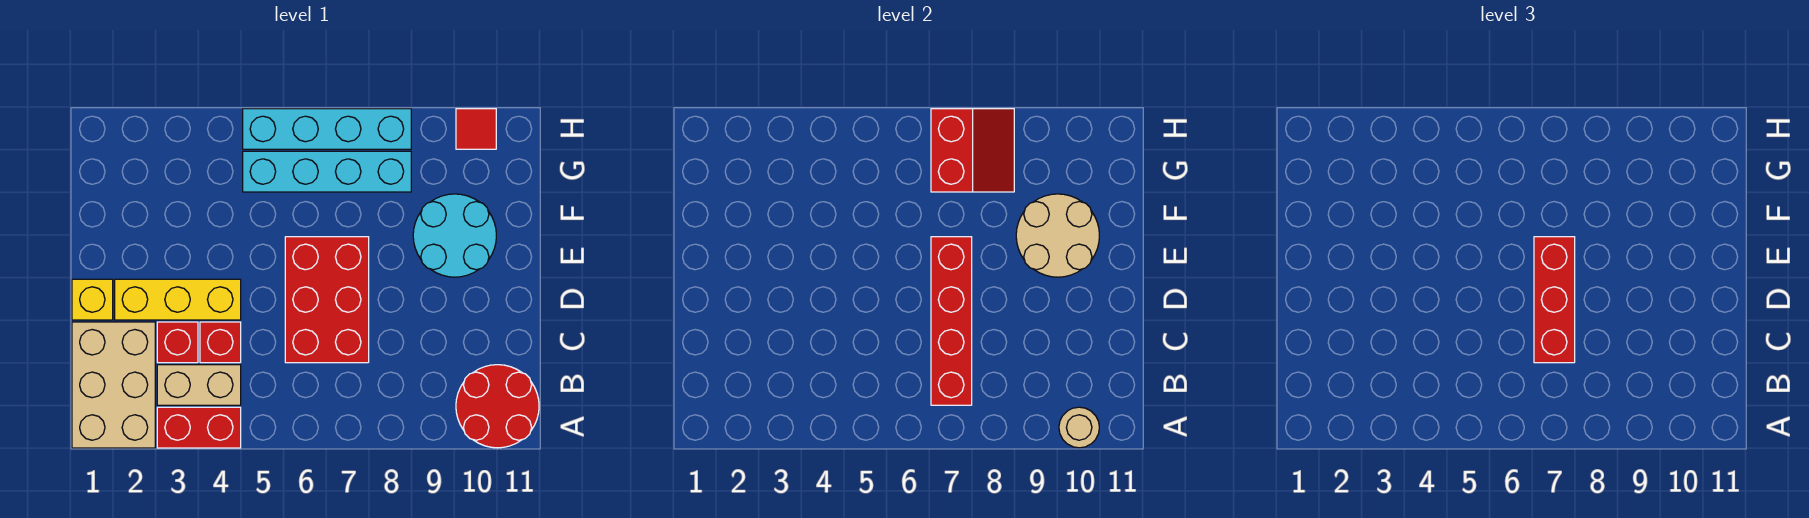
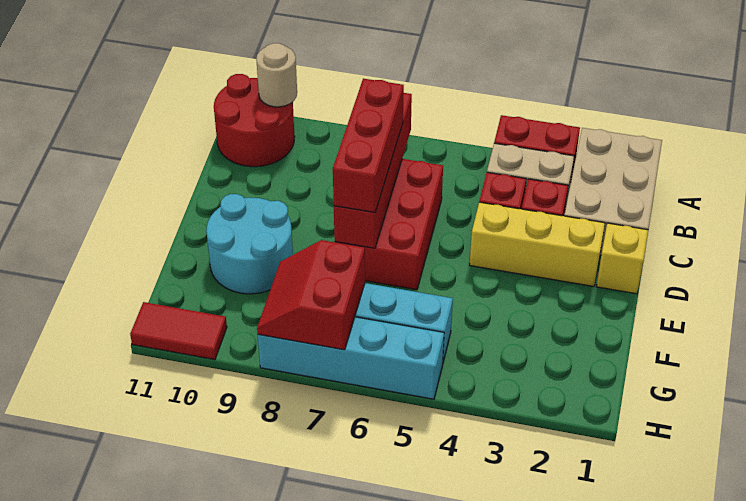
tan 2x2 round brick [1016,194,1099,277] -> none
red 1x1 tile [456,109,496,149] -> red 1x2 tile [130,302,227,360]

